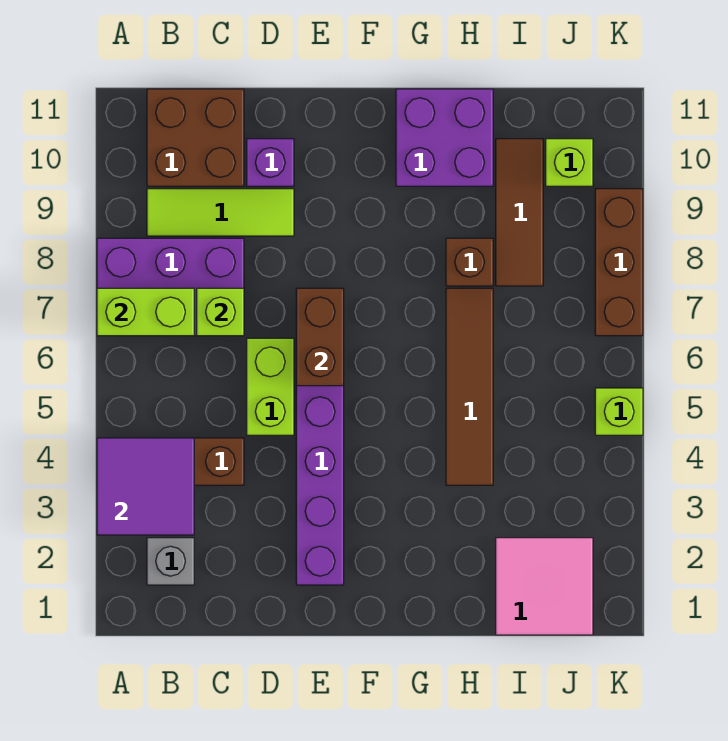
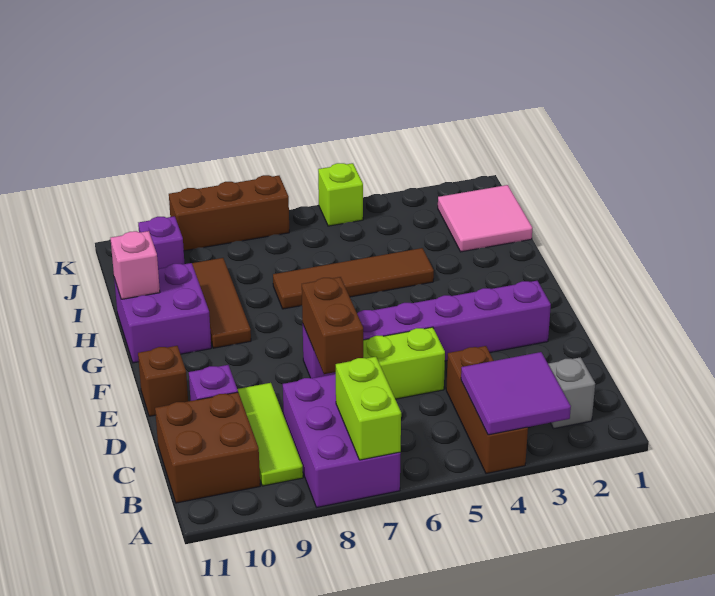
lime 1x1 brick [197,288,244,336] -> none
brown 1x2 brick [296,288,344,386] -> brown 1x2 brick turned to [302,277,363,374]
brown 1x1 brick [446,238,493,286] -> brown 1x1 brick moved to [138,346,188,416]
none -> pink 1x1 brick [110,231,160,299]
brown 1x3 tile [496,139,543,286] -> brown 1x3 tile turned to [192,258,251,348]
lime 1x1 brick [546,139,593,186] -> purple 1x1 brick [138,216,184,269]

